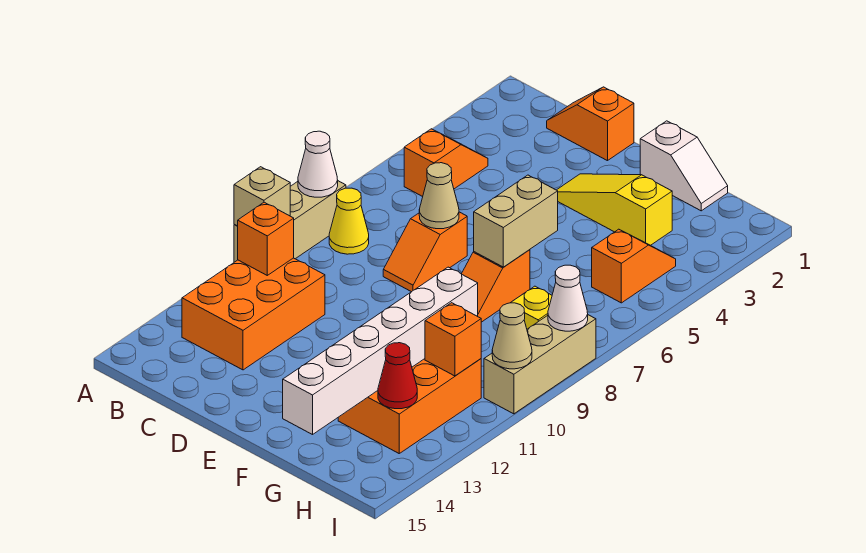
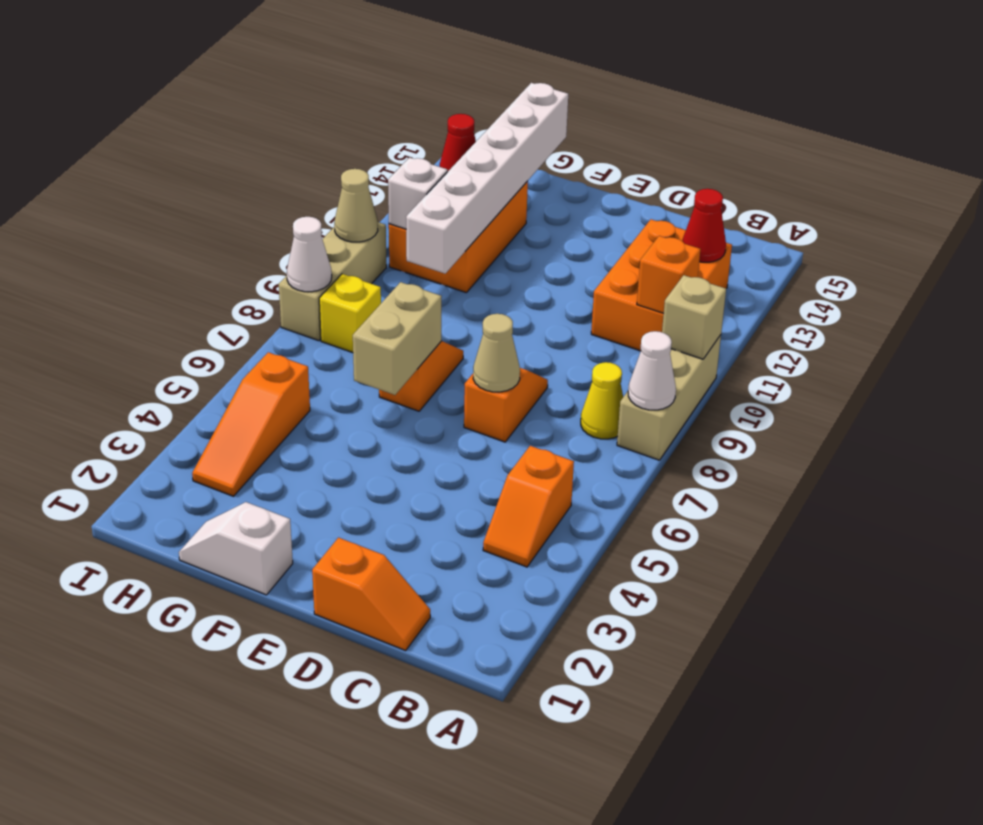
none -> red 1x1 cone [682,189,726,262]
yellow 1x3 slope [557,174,672,245] -> none
orange 1x2 slope [592,229,676,303] -> orange 1x3 slope [192,352,310,496]
orange 1x1 brick [425,303,481,376] -> white 1x1 brick [388,158,448,229]

